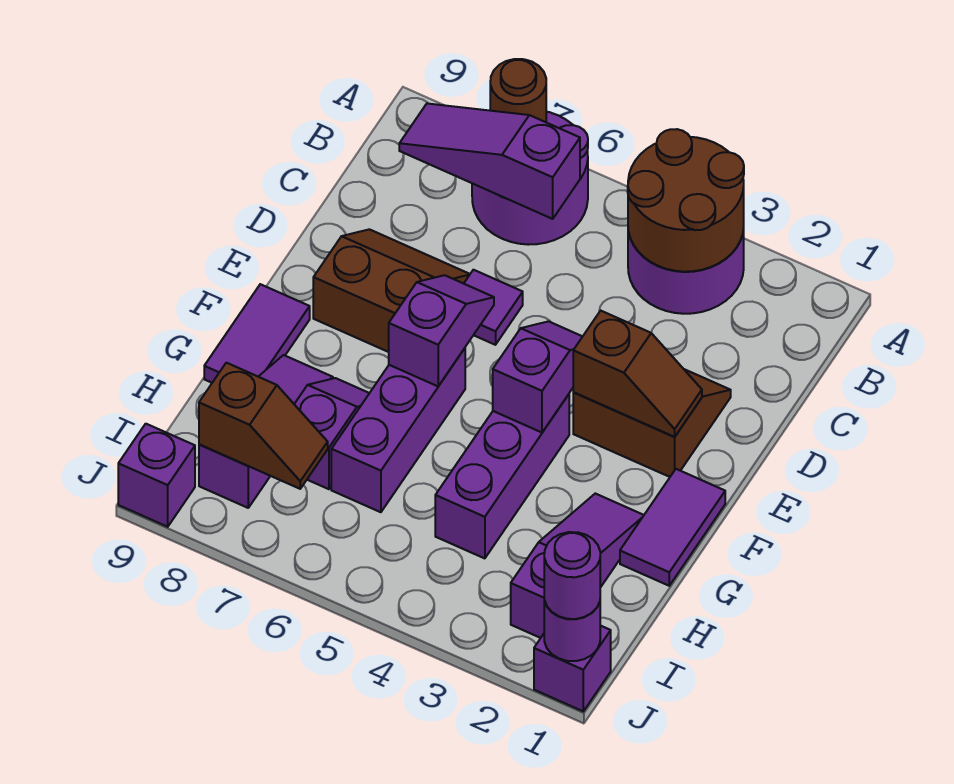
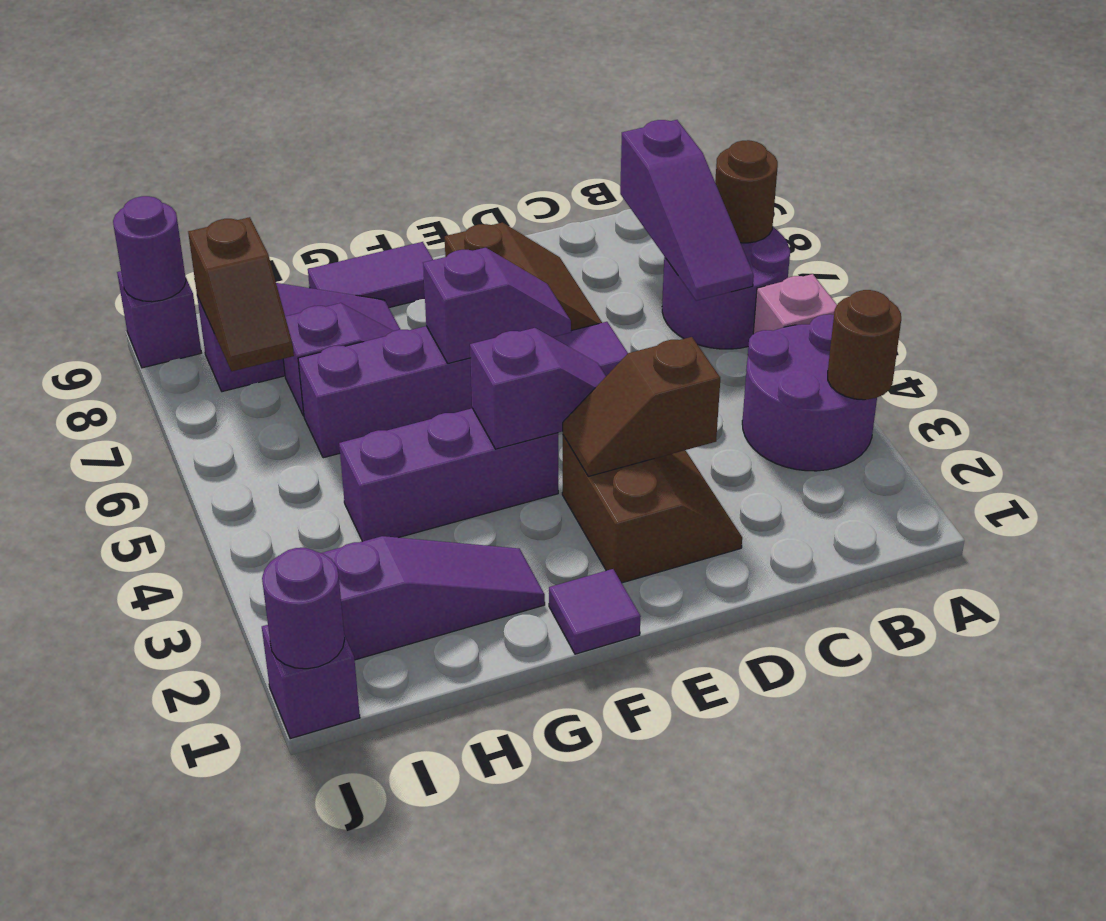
brown 2x2 round brick [628,129,744,272] -> brown 1x1 round brick [828,290,901,400]
none -> pink 1x1 brick [753,274,837,334]
purple 1x3 slope [399,104,580,219] -> purple 1x3 slope turned to [620,120,754,301]
brown 1x2 slope [573,311,702,437] -> brown 1x2 slope turned to [563,337,720,476]
purple 1x2 tile [620,469,725,586] -> purple 1x1 tile [549,569,641,654]
purple 1x1 round brick [544,532,600,619] -> purple 1x1 round brick moved to [113,196,186,302]

